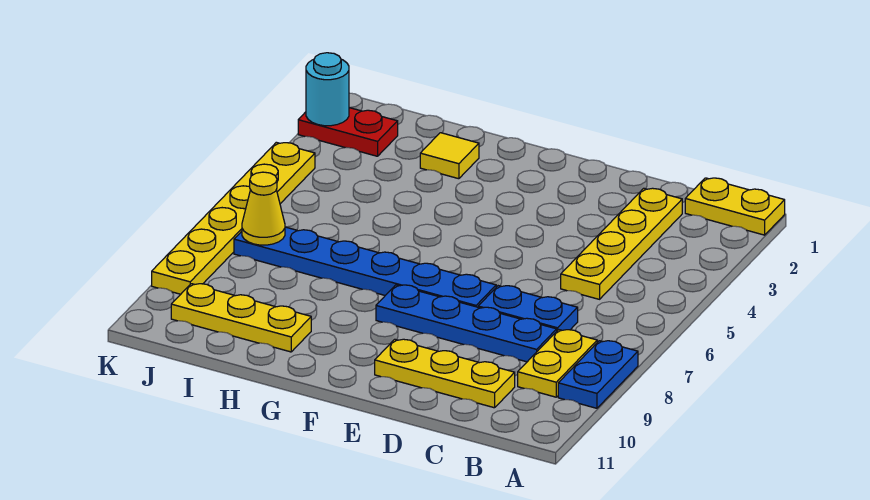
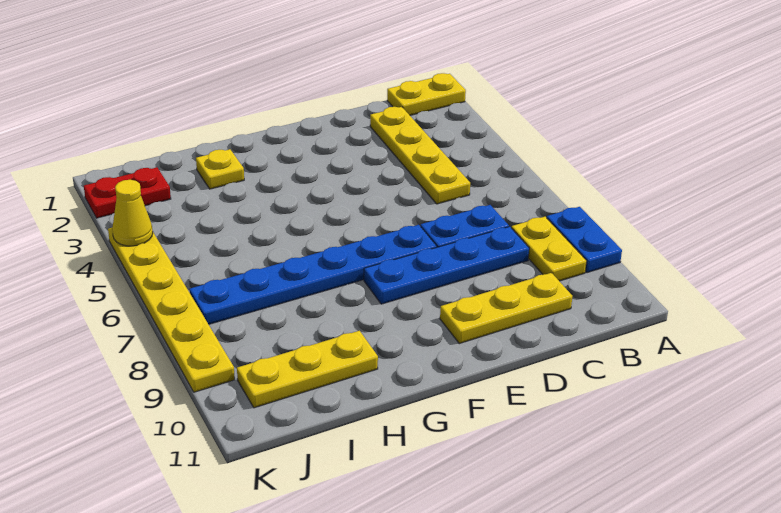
yellow 1x1 tile [420,133,479,179] -> yellow 1x1 plate [196,149,244,189]
yellow 1x1 cone [242,172,285,245] -> yellow 1x1 cone moved to [112,180,153,246]
cyan 1x1 round brick [306,53,349,126] -> none

